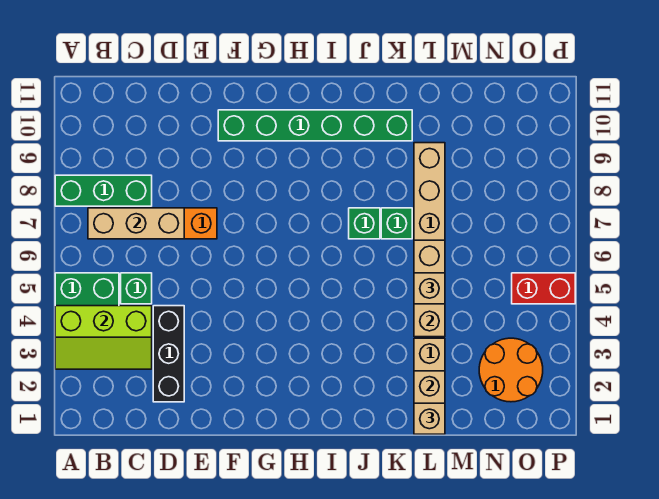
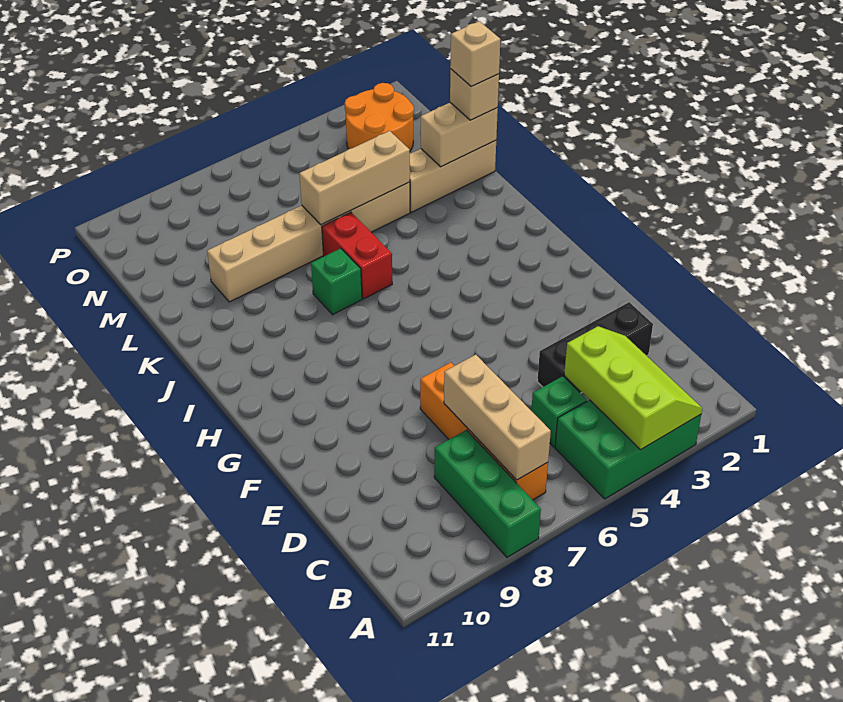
green 1x6 brick [218,110,412,141] -> none
green 1x1 brick [381,208,412,239] -> none
tan 1x1 brick [414,273,445,304] -> tan 1x1 brick moved to [450,21,501,87]
red 1x2 brick [512,273,575,304] -> red 1x2 brick moved to [322,212,392,299]

